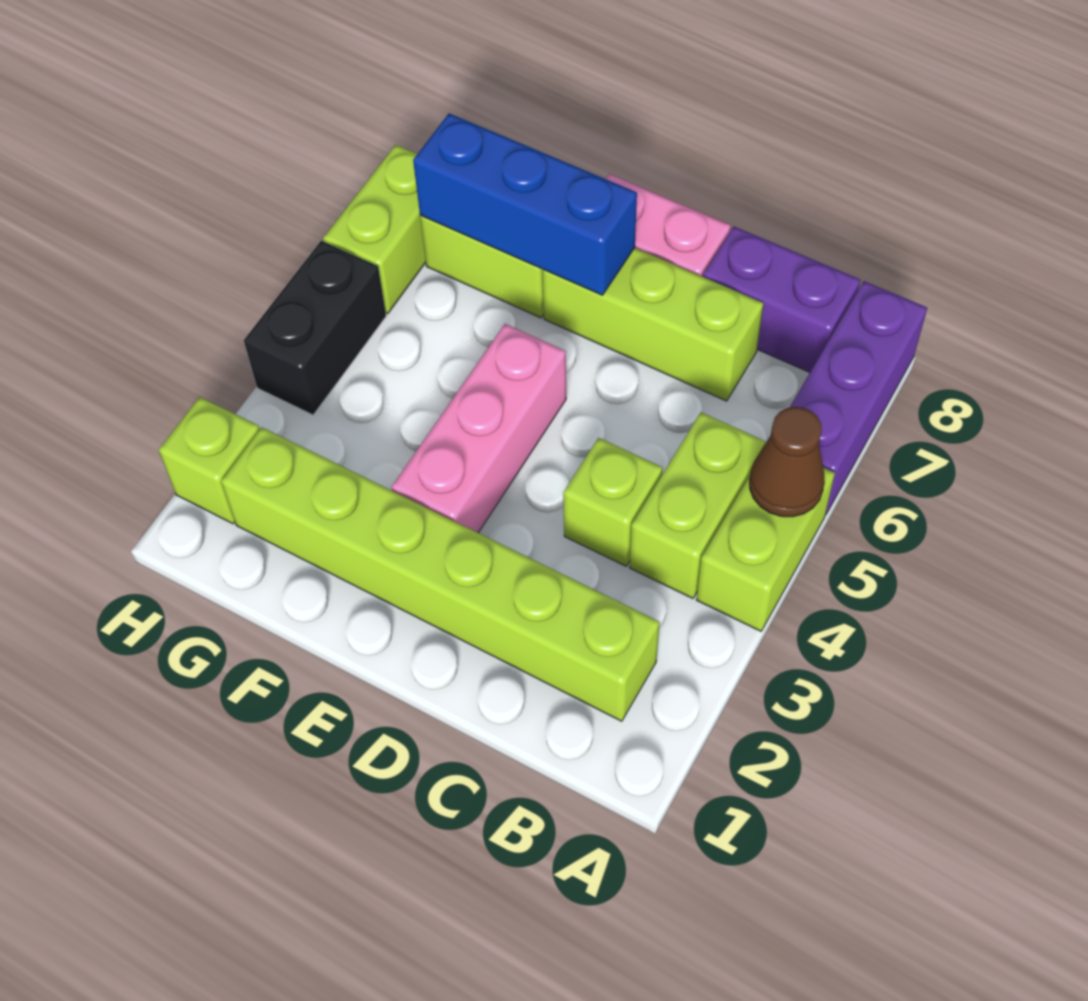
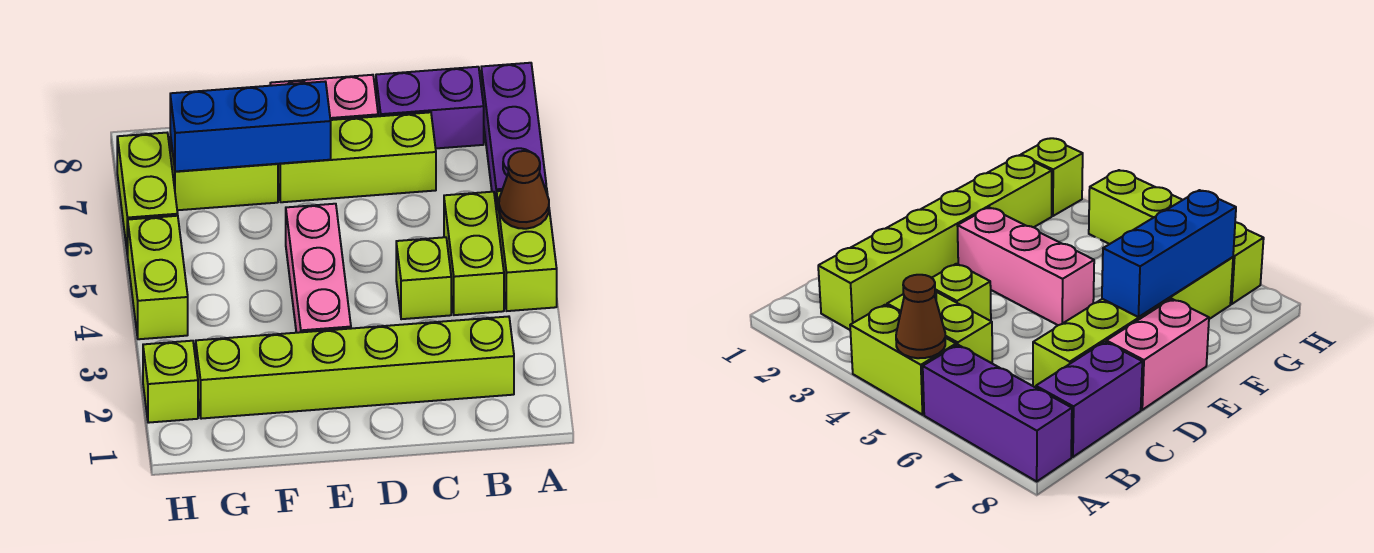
black 1x2 brick [244,241,386,415] -> lime 1x2 brick [128,216,188,339]

